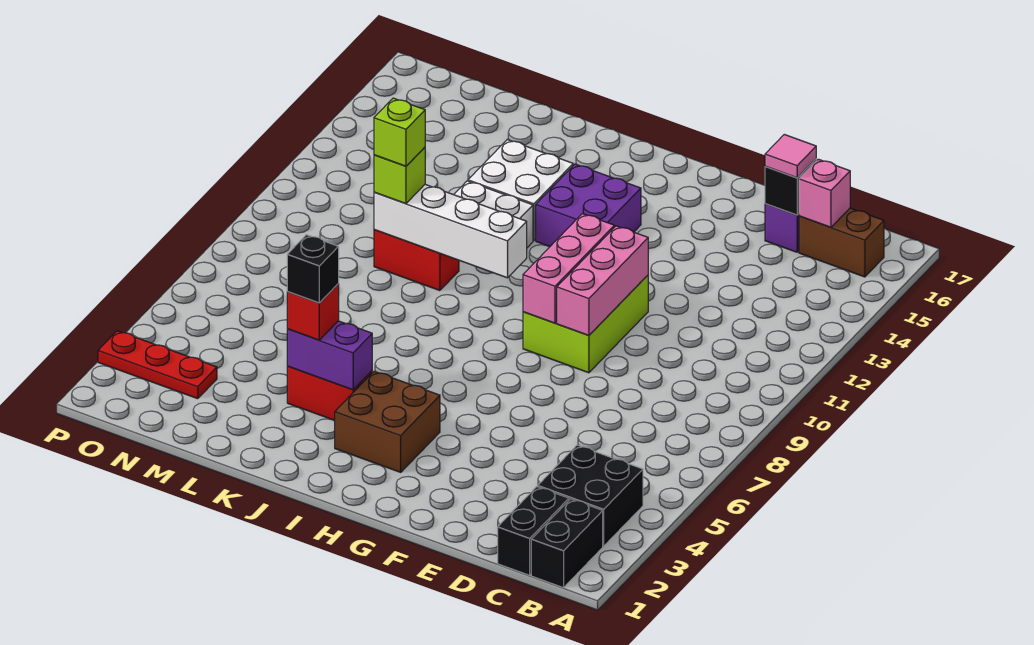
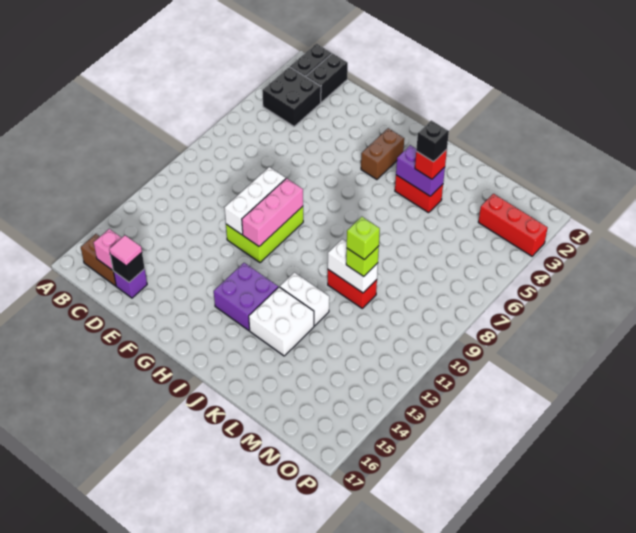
pink 1x3 brick [557,226,648,336] -> white 1x3 brick [225,167,286,235]
brown 2x2 brick [335,371,440,472] -> brown 1x2 brick [361,128,404,180]
white 1x4 brick [374,184,527,278] -> white 1x2 brick [328,239,378,293]
red 1x3 plate [98,331,217,399] -> red 1x3 brick [478,194,548,256]

